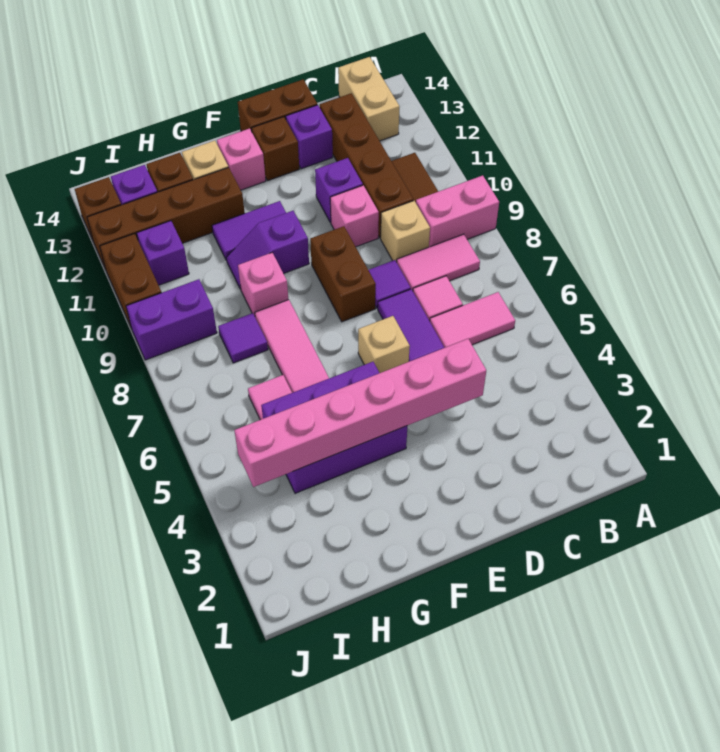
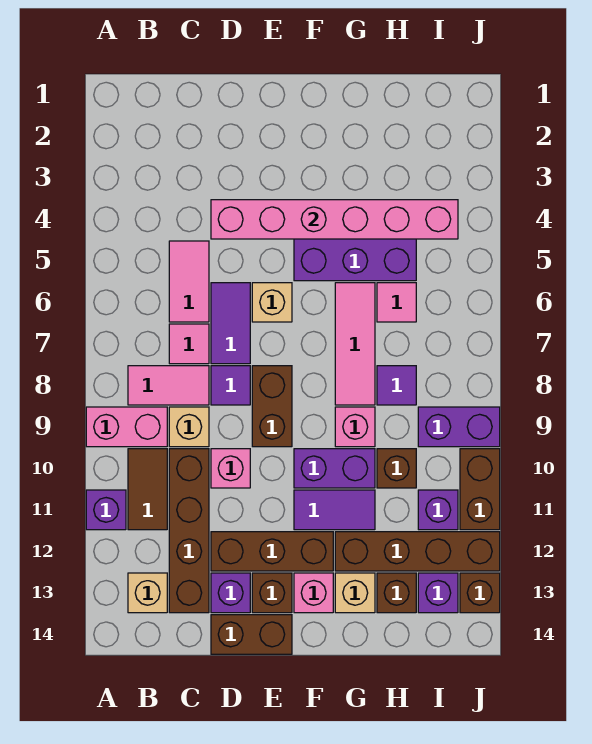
pink 1x2 tile [430,292,515,348] -> pink 1x2 tile turned to [169,241,209,322]
tan 1x2 brick [338,57,399,141] -> tan 1x1 brick [128,573,167,613]
purple 1x1 brick [315,158,363,223] -> purple 1x1 brick moved to [86,490,126,530]
none -> brown 1x3 brick [211,532,333,571]
purple 1x2 slope [226,211,309,289] -> purple 1x2 brick [294,449,375,488]
none -> brown 1x1 brick [377,449,416,488]

